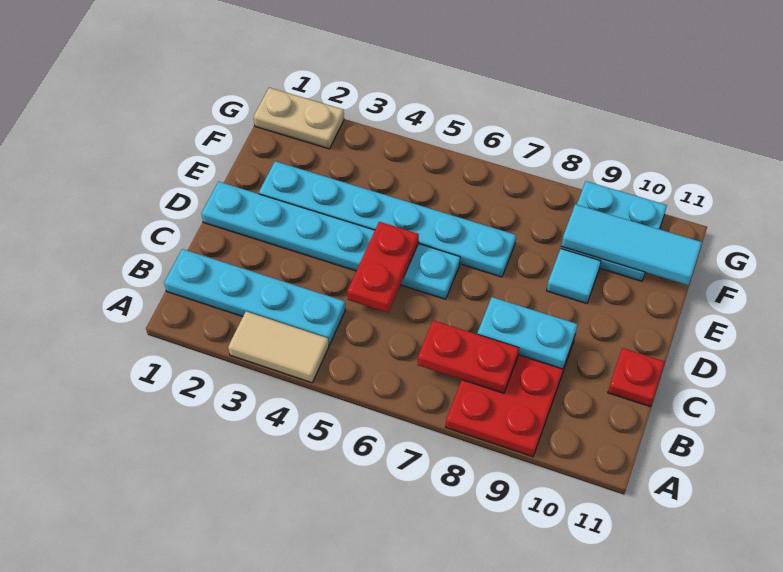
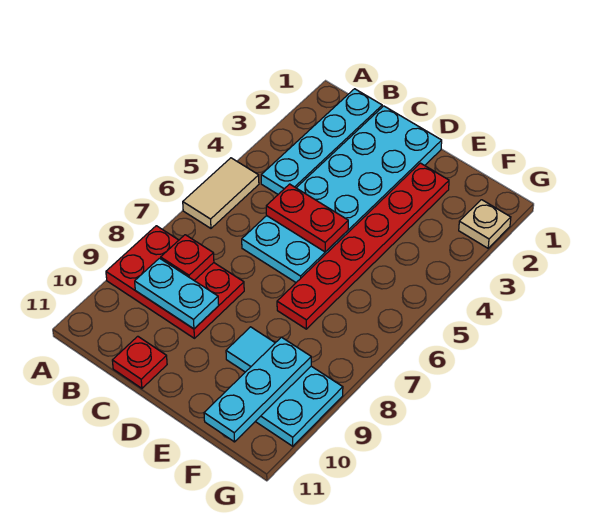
tan 1x2 tile [228,311,329,383] -> tan 1x2 tile moved to [183,158,259,228]
red 1x2 plate [418,320,519,393] -> red 1x1 plate [161,235,214,280]
cyan 1x2 plate [477,297,578,369] -> cyan 1x2 plate turned to [135,258,219,329]
cyan 1x6 plate [201,182,460,299] -> cyan 2x6 plate [242,106,442,282]
cyan 1x6 plate [259,161,516,277] -> red 1x6 plate [277,163,449,329]
cyan 1x3 tile [561,204,702,285] -> cyan 1x3 plate [204,337,311,442]
tan 1x2 plate [253,88,344,149] -> tan 1x1 plate [459,200,511,248]

